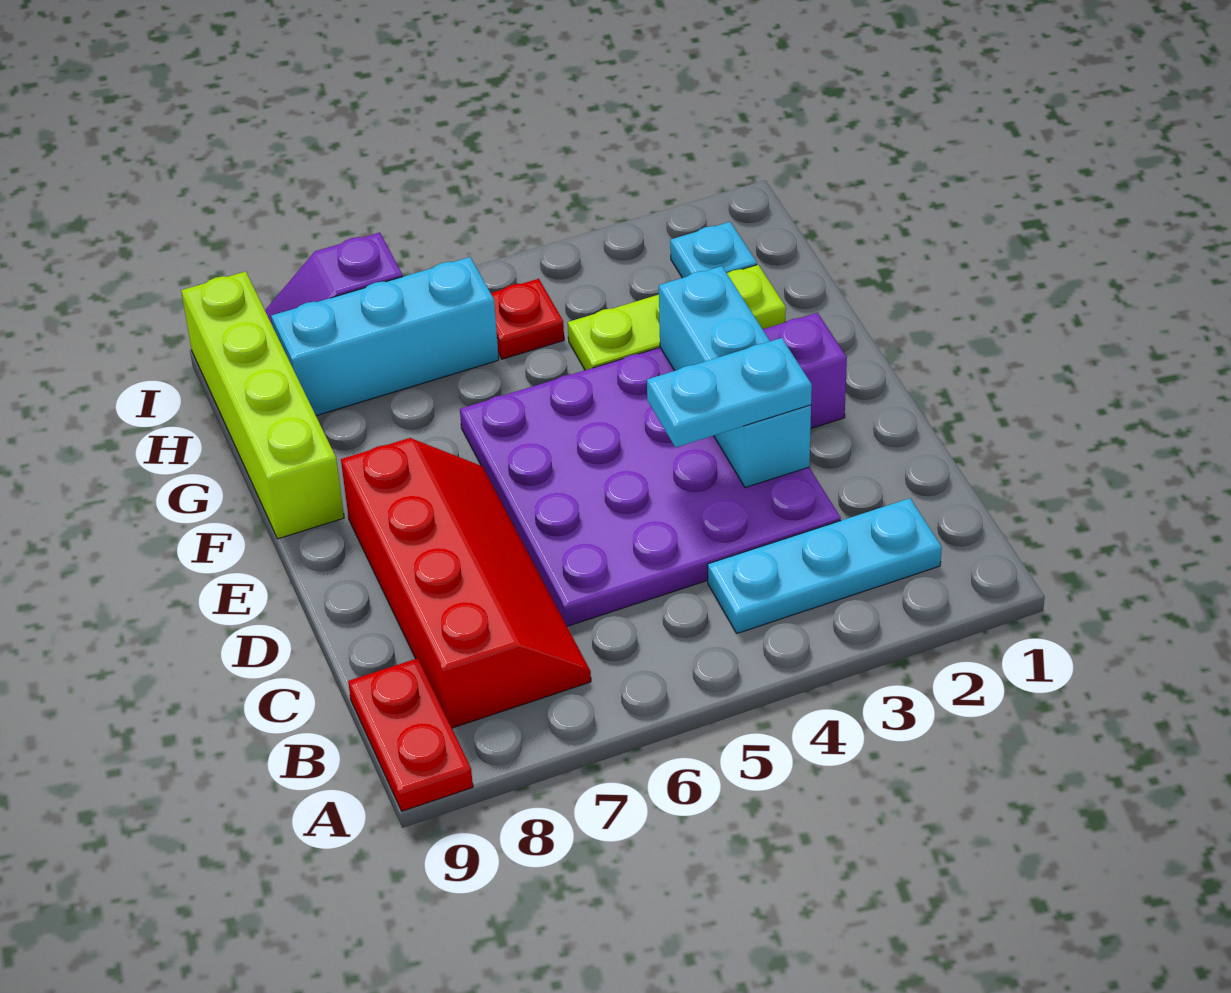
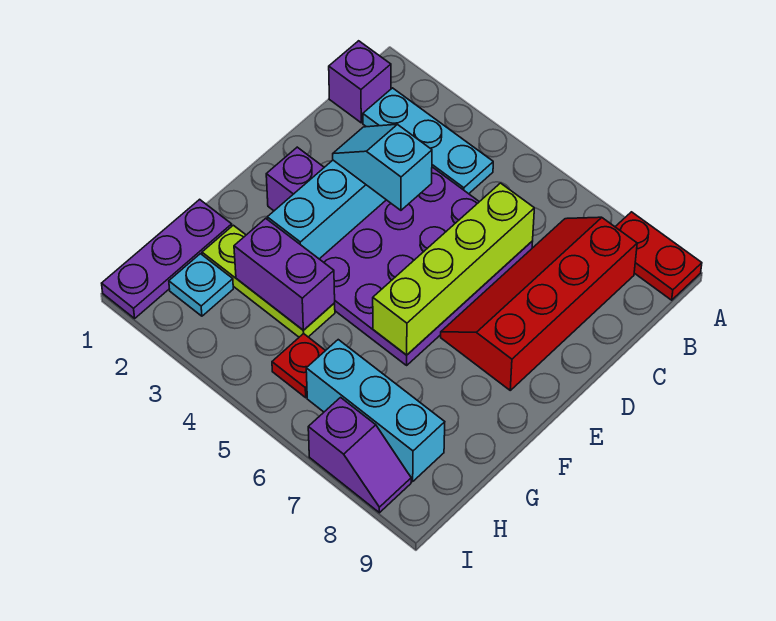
red 1x2 plate [348,658,473,811] -> red 1x2 plate turned to [615,212,702,300]
none -> purple 1x1 brick [329,41,391,123]
cyan 1x2 plate [647,338,812,447] -> cyan 1x2 slope [333,124,432,210]
lime 1x4 brick [181,271,344,539] -> lime 1x4 brick moved to [373,183,534,355]
none -> purple 1x3 plate [102,199,232,318]
none -> purple 1x2 brick [234,218,335,330]

